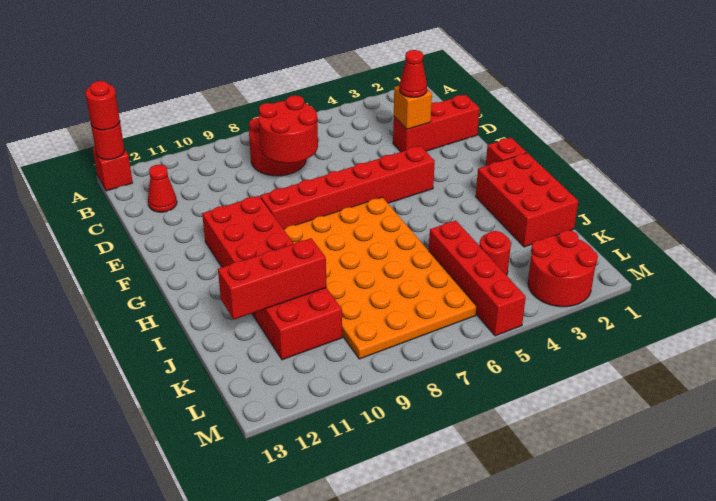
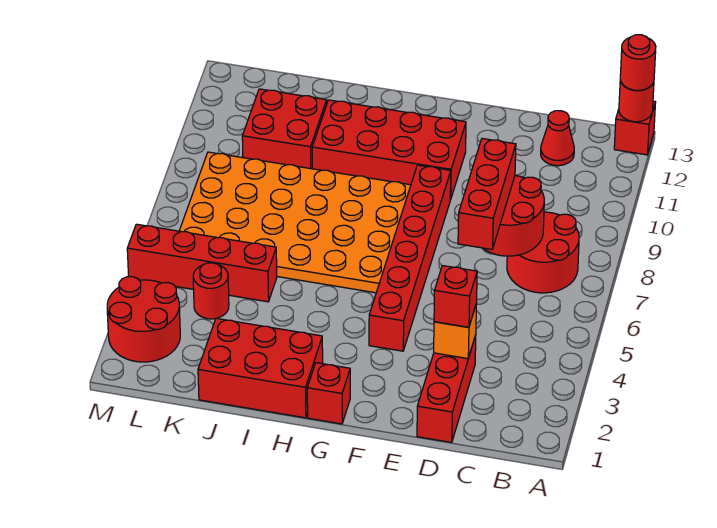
red 1x1 cone [399,50,427,97] -> red 1x1 brick [434,266,477,327]
red 1x3 brick [218,238,326,319] -> red 1x3 brick moved to [458,139,516,249]

